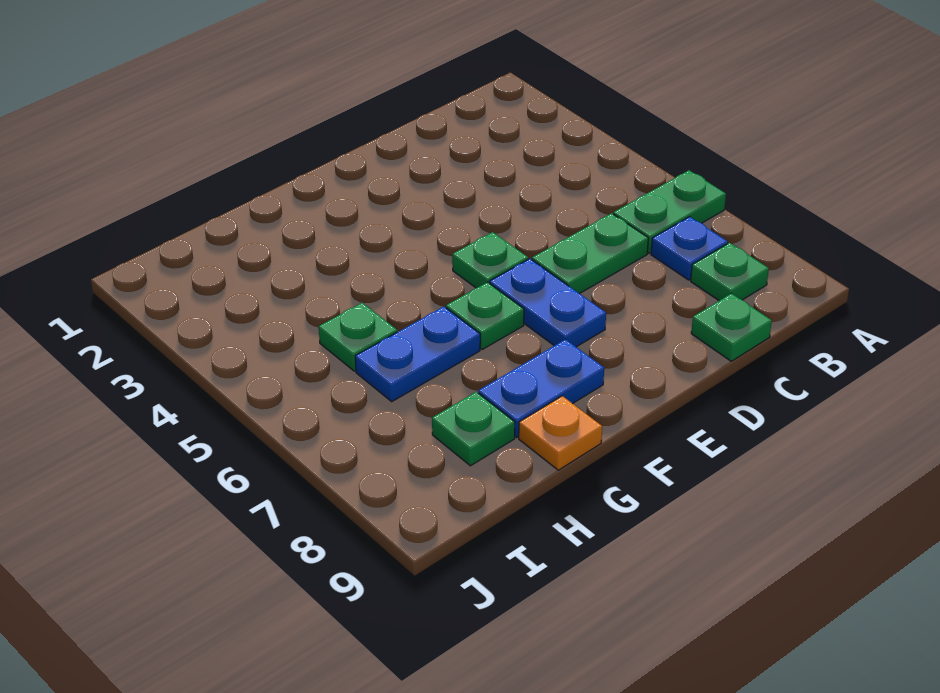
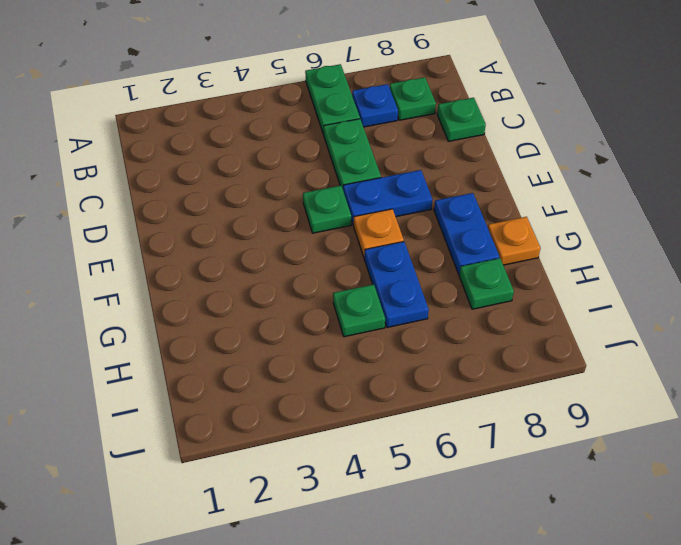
green 1x1 plate [446,282,524,349] -> orange 1x1 plate [354,209,404,257]

